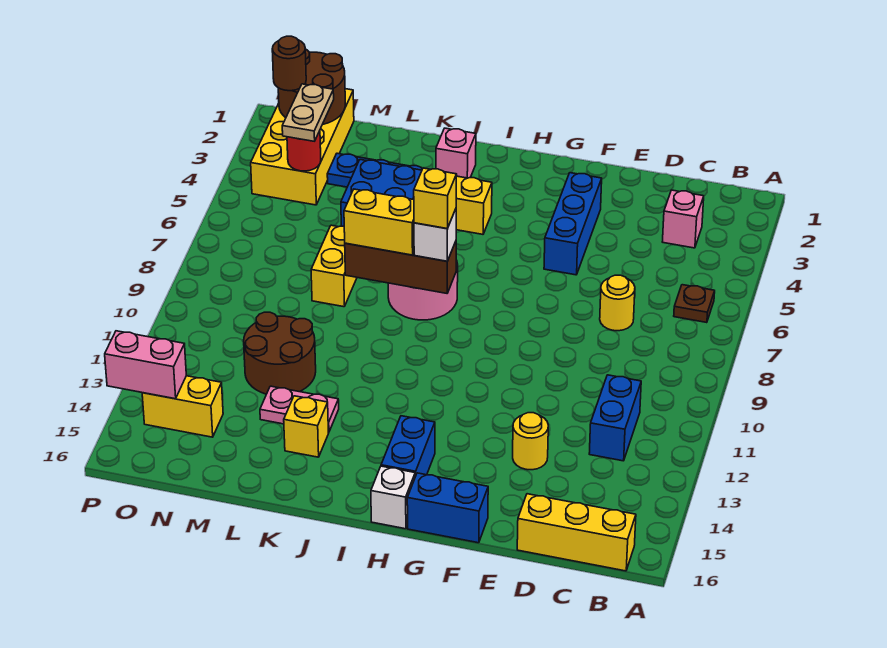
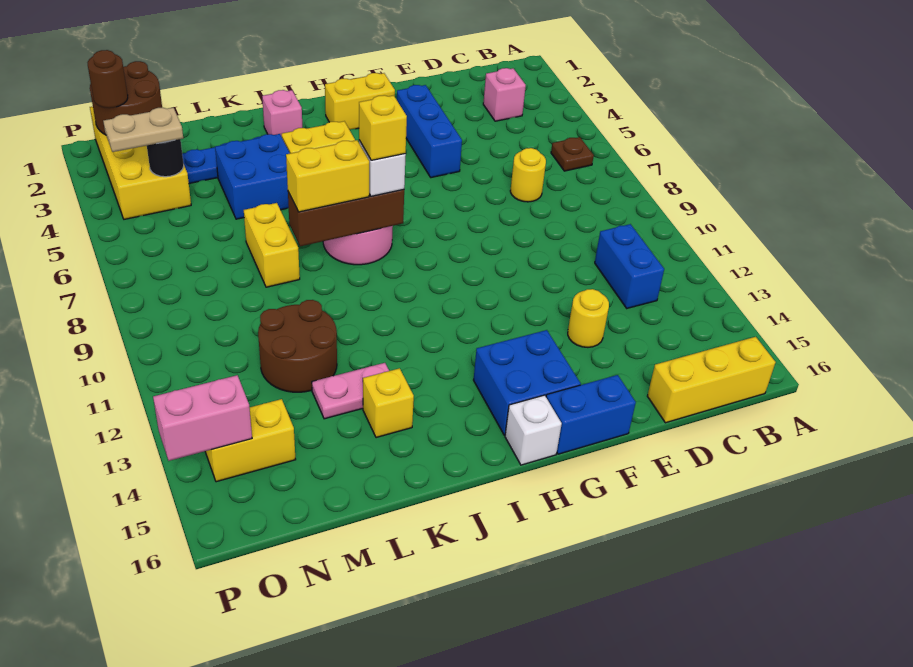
none -> yellow 1x2 brick [325,73,395,130]
blue 1x2 brick [381,416,435,476] -> blue 2x2 brick [474,330,581,435]
tan 1x2 plate [282,84,334,141] -> tan 1x2 plate turned to [103,108,183,152]
red 1x1 round brick [287,131,321,171] -> black 1x1 round brick [147,139,184,177]

